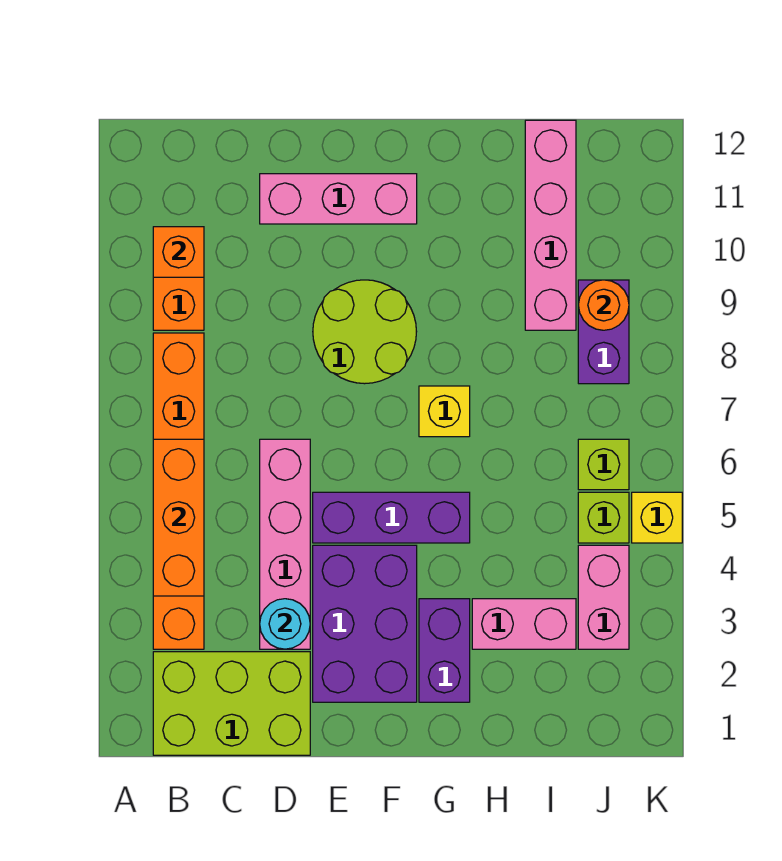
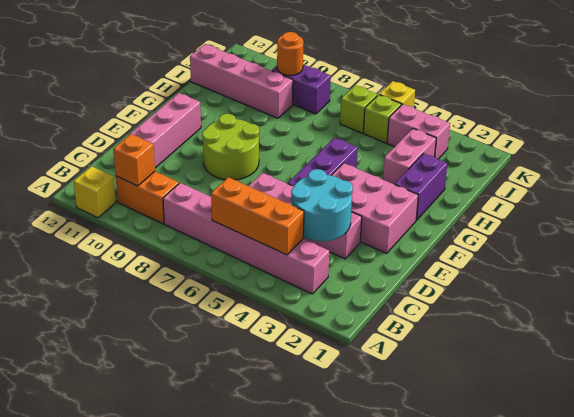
lime 2x3 brick [153,652,310,755] -> none
orange 1x6 brick [153,333,204,649] -> pink 1x6 brick [163,183,329,294]
cyan 1x1 round brick [260,599,310,649] -> cyan 2x2 round brick [291,169,353,241]
purple 2x3 brick [313,545,417,702] -> pink 2x3 brick [331,163,418,253]
purple 1x2 brick [419,599,470,702] -> purple 1x2 brick turned to [395,154,447,220]
yellow 1x1 brick [419,386,470,437] -> yellow 1x1 brick moved to [74,166,116,218]

